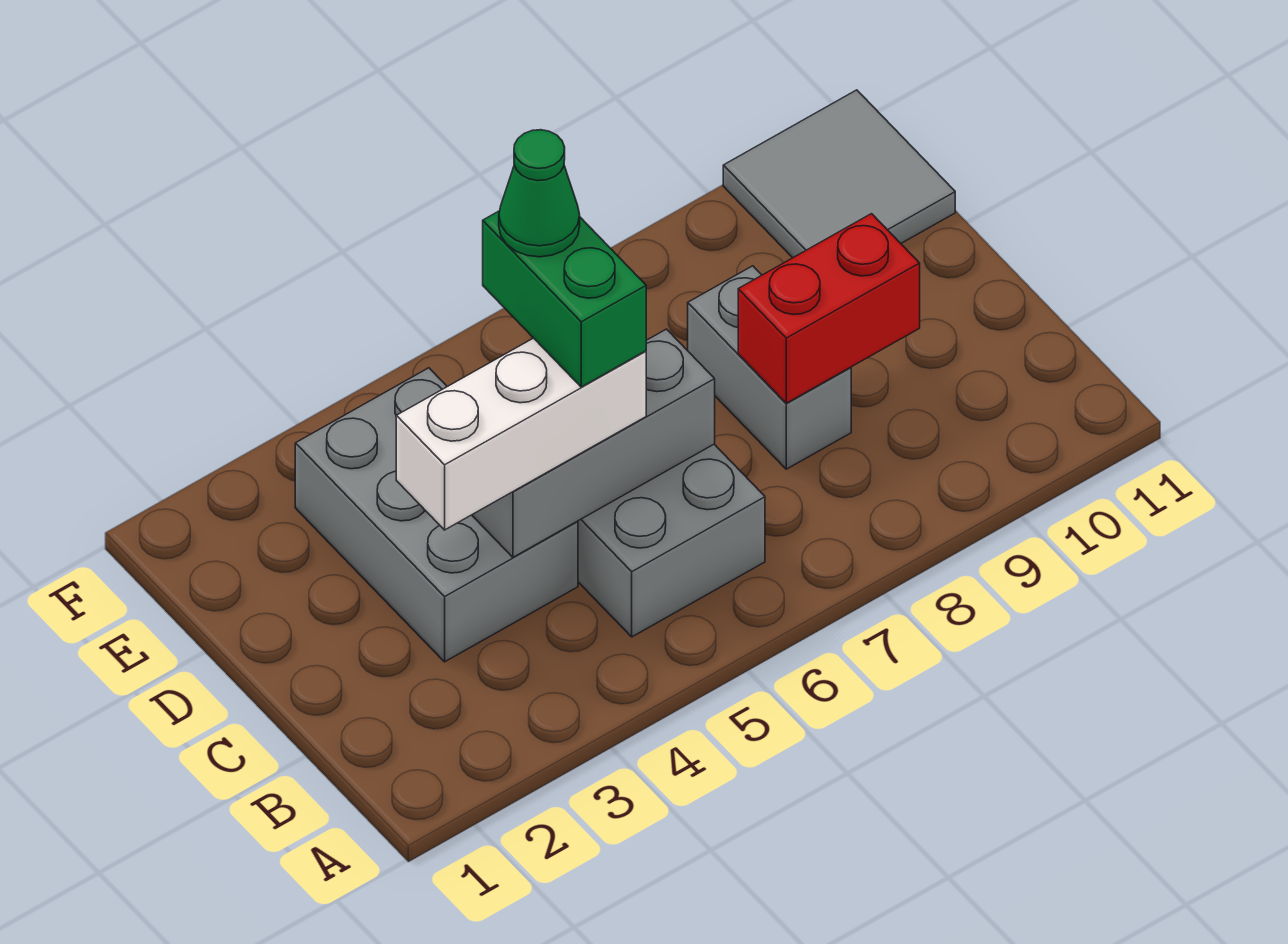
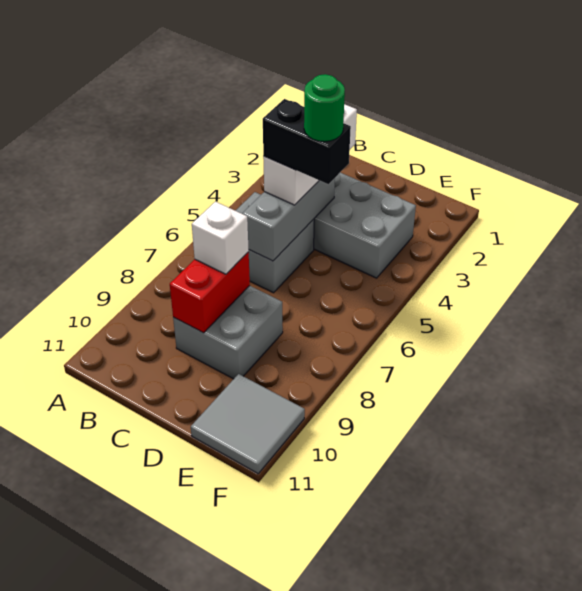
green 1x2 brick [483,211,646,387] -> black 1x2 brick [263,99,351,184]
grey 1x2 brick [688,266,851,469] -> grey 2x2 brick [173,286,283,379]
none -> white 1x1 brick [192,202,249,274]
green 1x1 cone [499,130,580,257] -> green 1x1 round brick [304,74,345,142]

